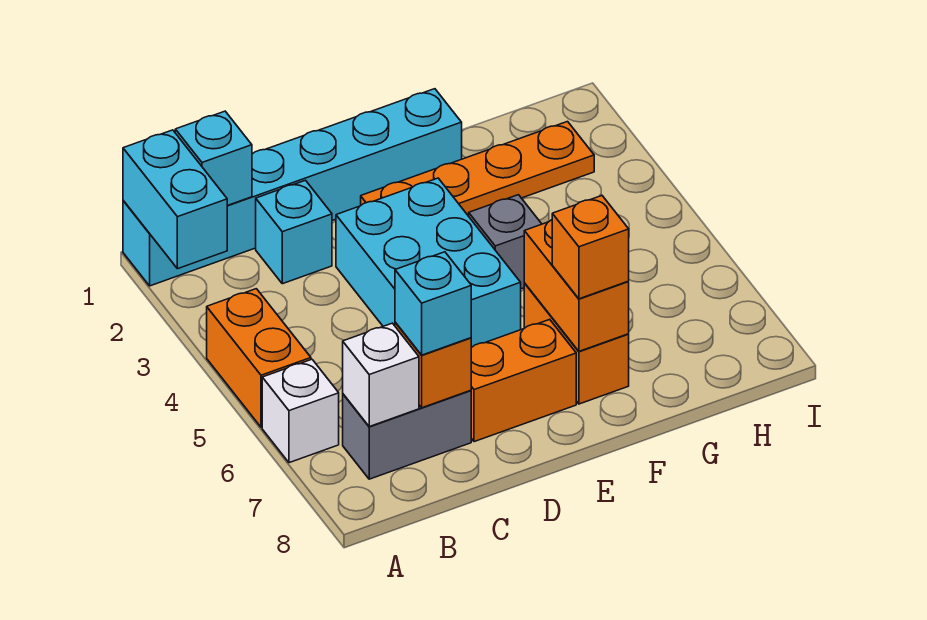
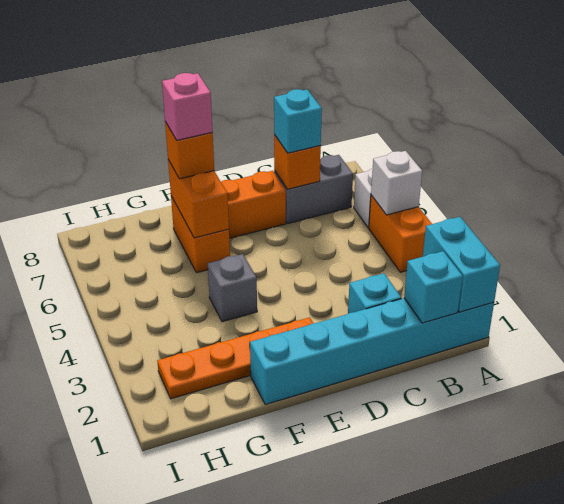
white 1x1 brick [343,323,419,427] -> white 1x1 brick moved to [371,151,422,215]
cyan 2x3 brick [336,178,521,347] -> none
none -> pink 1x1 brick [162,73,213,140]

